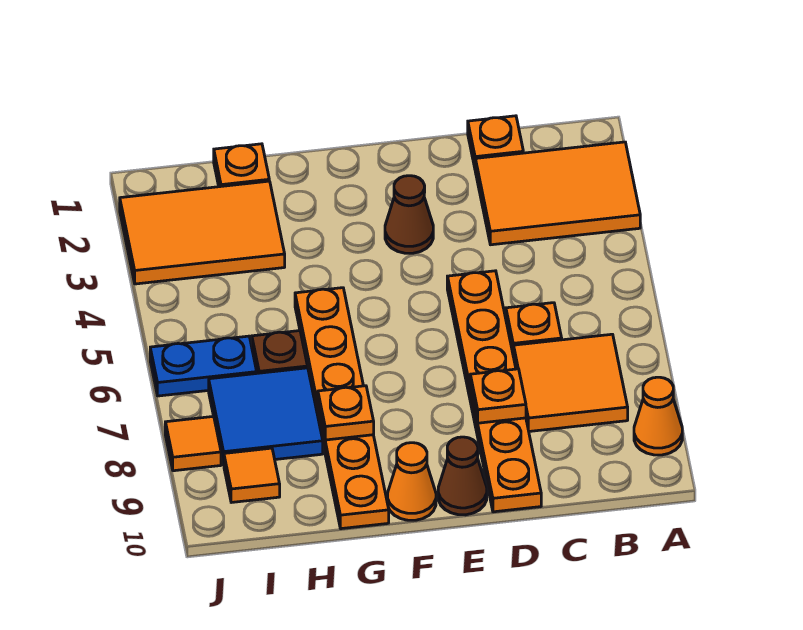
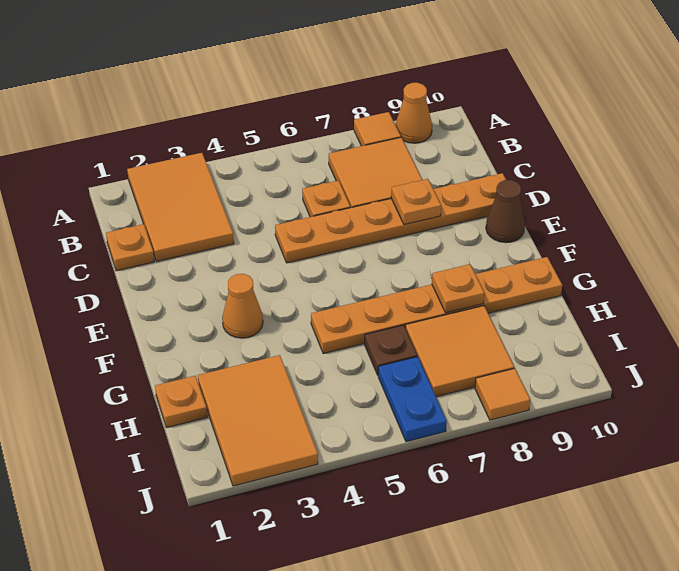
brown 1x1 cone [385,176,433,253] -> none
orange 1x1 cone [388,443,436,520] -> orange 1x1 cone moved to [222,274,263,338]
blue 2x2 tile [209,368,323,465] -> orange 2x2 tile [405,306,514,397]
orange 1x1 tile [224,448,280,503] -> orange 1x1 tile moved to [354,112,401,146]

